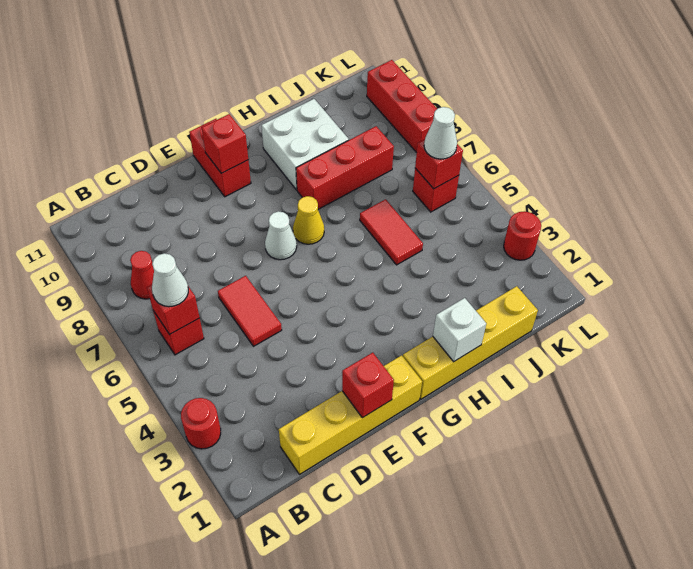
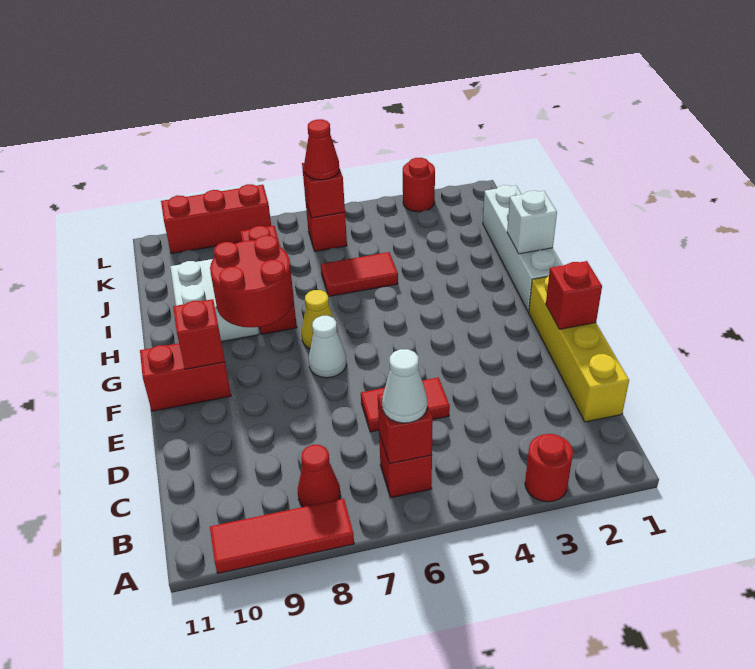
none -> red 1x3 tile [210,499,354,573]
yellow 1x4 brick [403,286,538,399] -> white 1x4 brick [483,185,562,312]
none -> red 2x2 round brick [210,235,294,327]
white 1x1 cone [424,107,457,159] -> red 1x1 cone [304,119,339,180]

